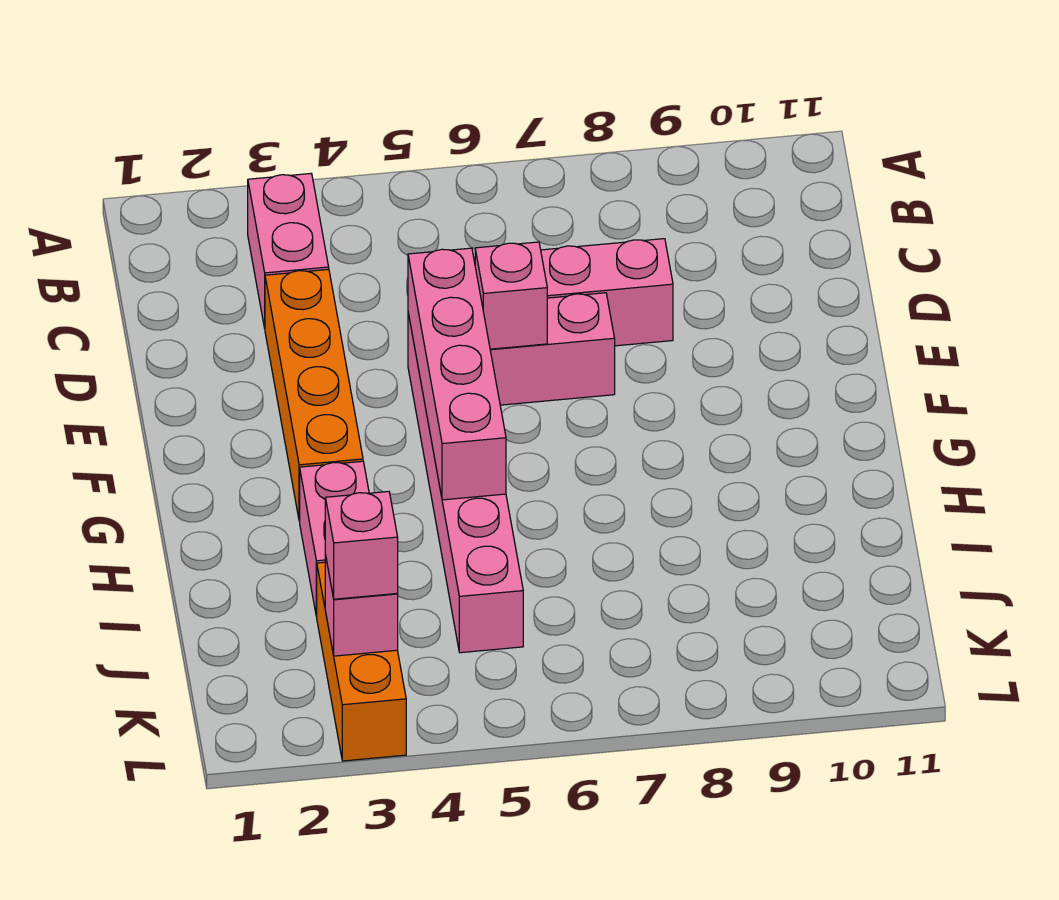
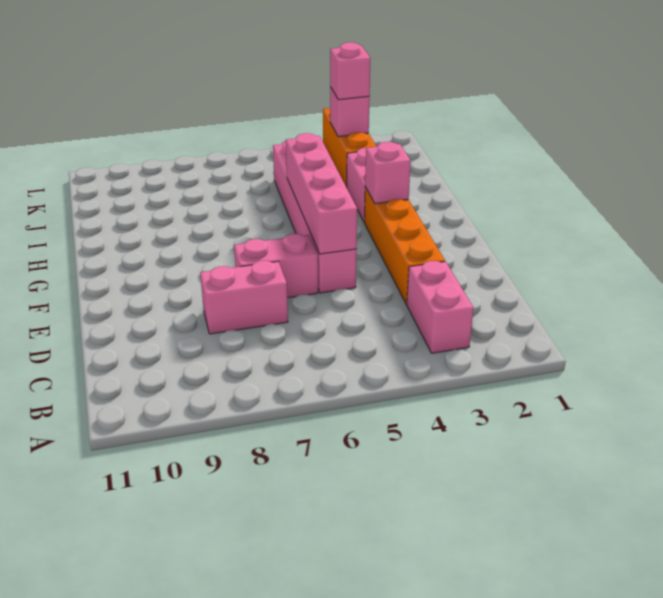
pink 1x1 brick [475,242,547,349] -> pink 1x1 brick moved to [365,142,411,204]

